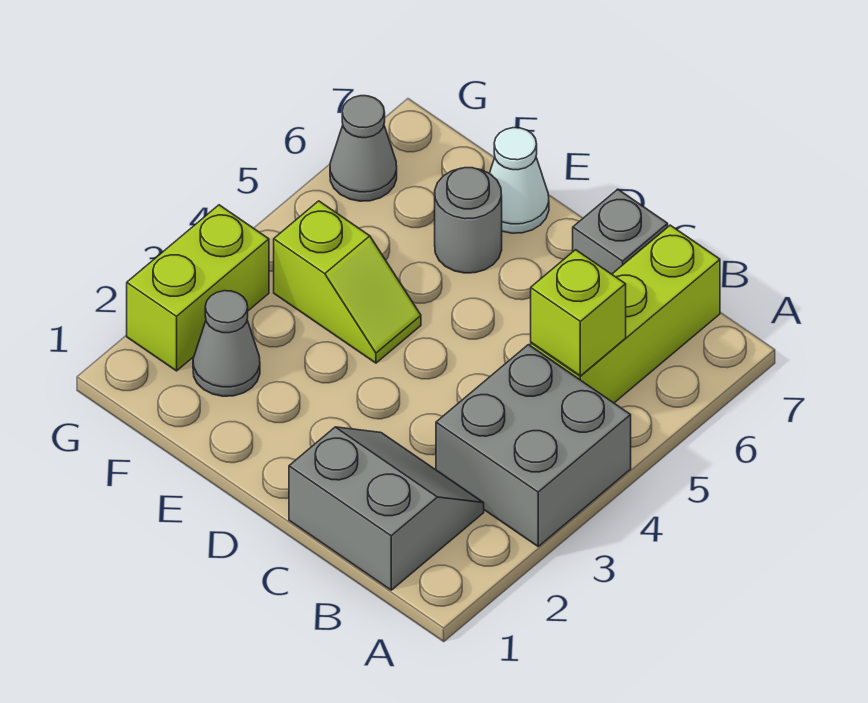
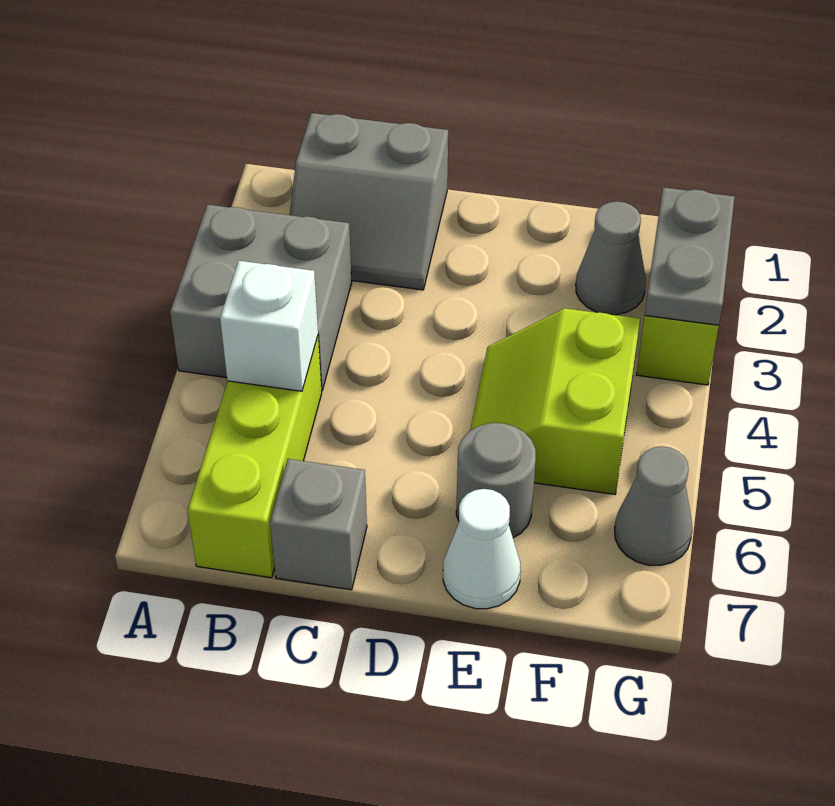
lime 1x1 brick [531,250,626,376] -> white 1x1 brick [220,261,318,391]
lime 1x2 slope [274,201,421,363] -> lime 2x2 slope [470,308,640,494]
none -> grey 1x2 plate [645,187,735,325]

